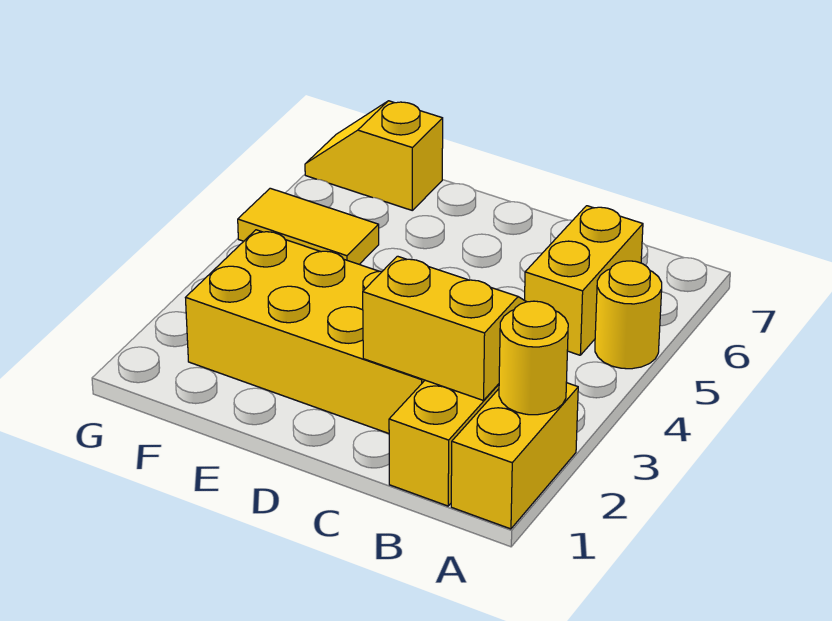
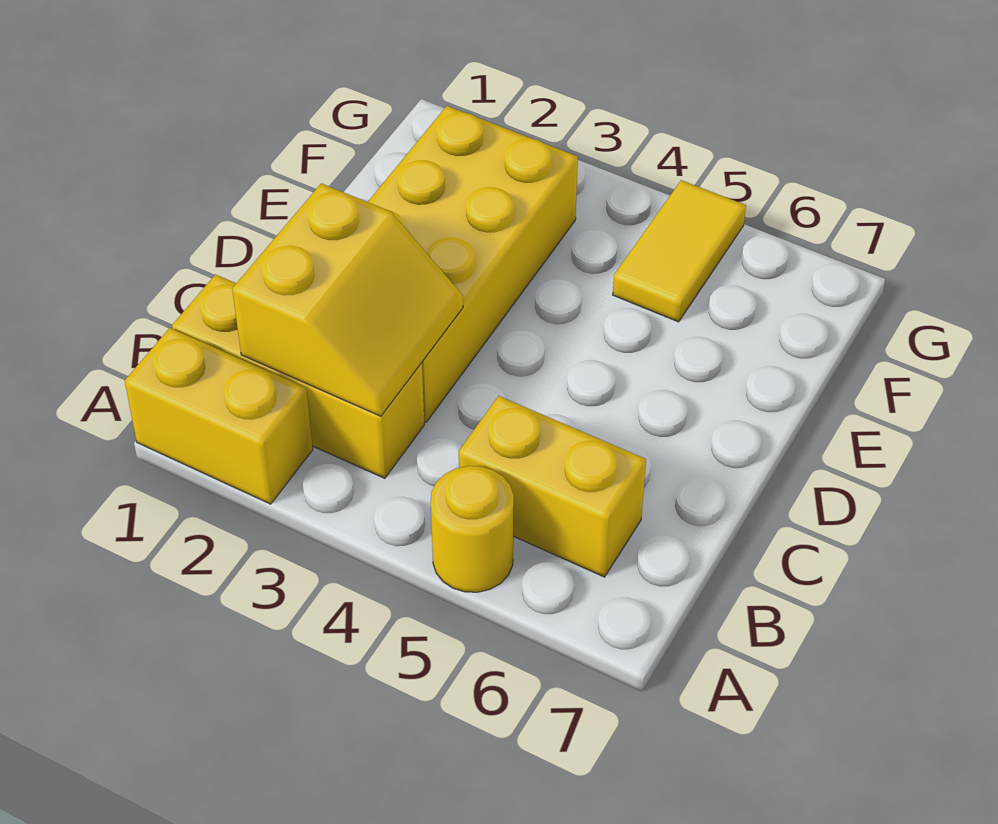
yellow 1x1 round brick [499,301,568,415] -> none
yellow 1x2 slope [305,101,443,210] -> none

